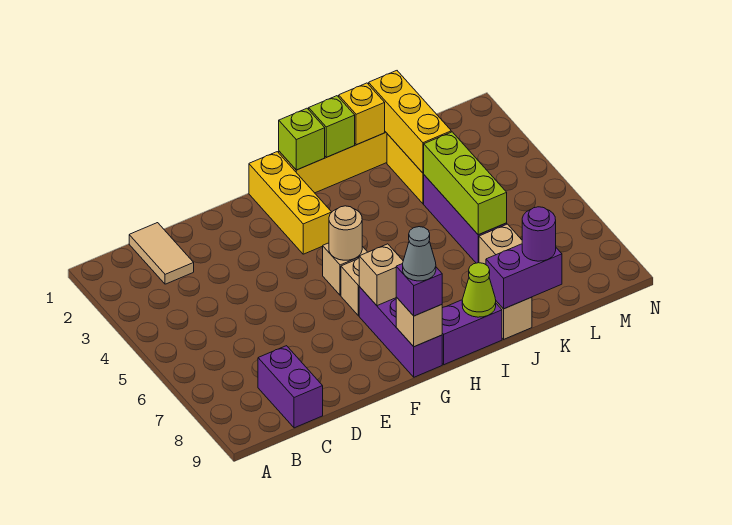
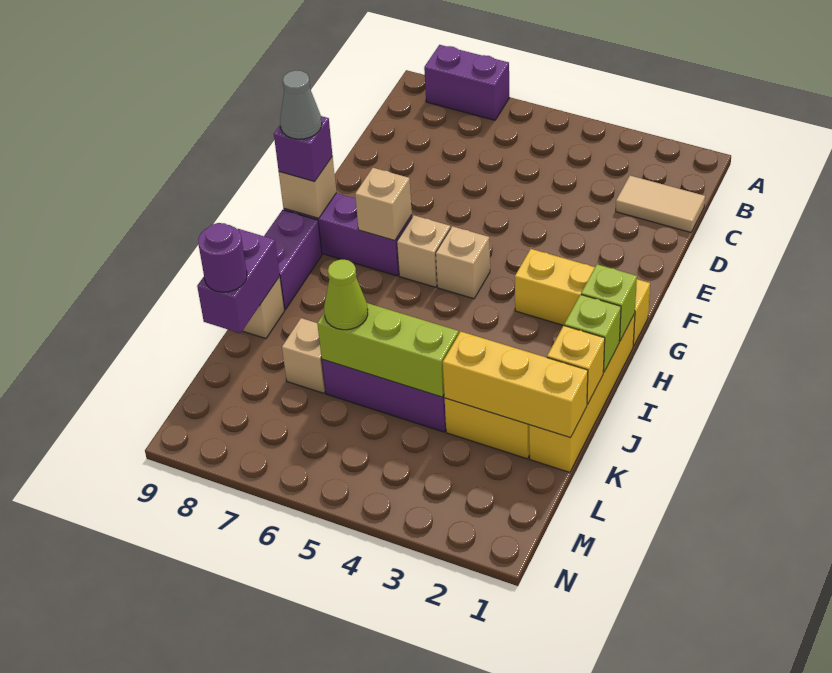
purple 1x2 brick [258,346,323,428] -> purple 1x2 brick moved to [424,45,510,120]
tan 1x1 round brick [329,206,362,260] -> none
lime 1x1 cone [462,263,496,317] -> lime 1x1 cone moved to [324,259,368,330]

